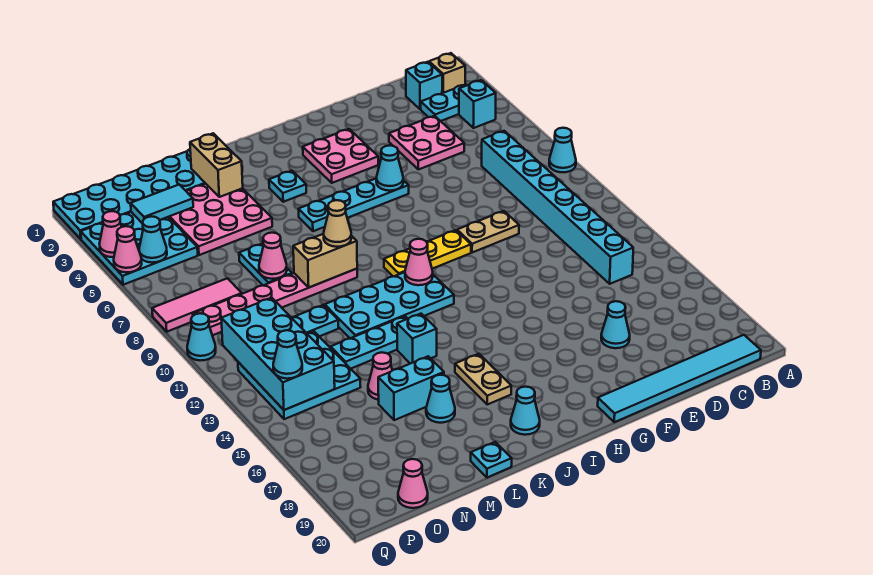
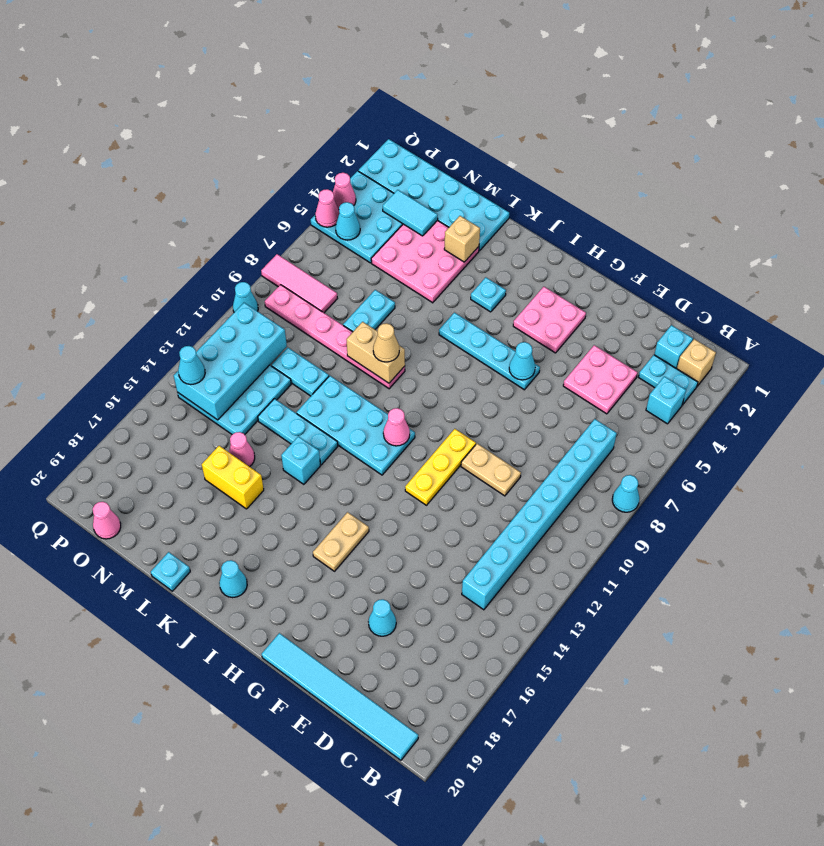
yellow 1x3 plate [384,230,471,276] -> yellow 1x3 plate turned to [405,429,476,505]
tan 1x2 plate [455,354,511,404] -> tan 1x2 plate moved to [313,512,369,571]
tan 1x2 brick [190,133,243,197] -> tan 1x1 brick [444,216,480,262]
cyan 1x2 brick [378,356,444,420] -> yellow 1x2 brick [202,446,264,509]
cyan 1x1 cone [426,375,455,423] -> none
pink 1x1 cone [259,233,287,279] -> none

